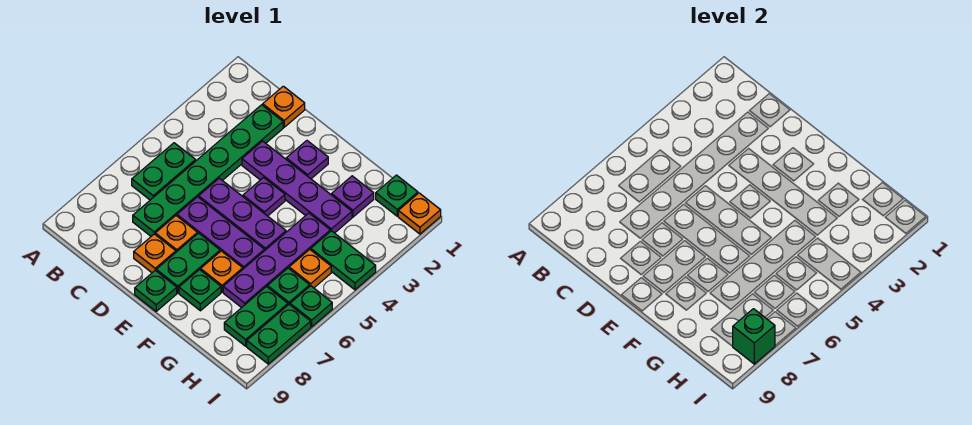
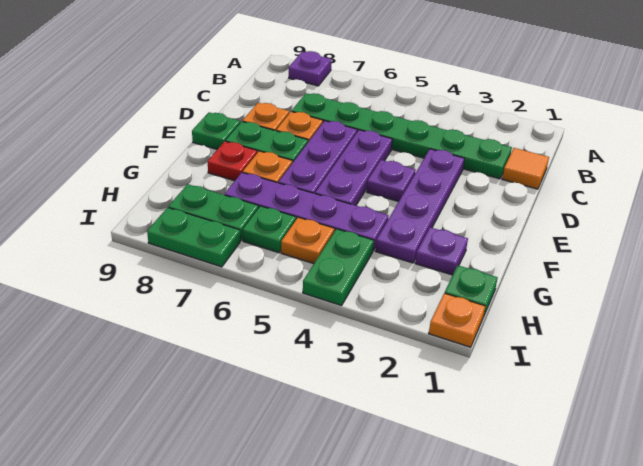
green 1x2 plate [132,143,196,200] -> none
orange 1x1 plate [263,86,305,127] -> orange 1x1 tile [502,148,549,189]
purple 1x1 plate [286,141,328,179] -> purple 1x1 plate moved to [289,51,332,86]
green 1x1 plate [179,270,221,311] -> red 1x1 plate [208,141,257,181]
green 1x1 plate [290,286,332,327] -> none
green 1x1 brick [733,309,775,364] -> none

